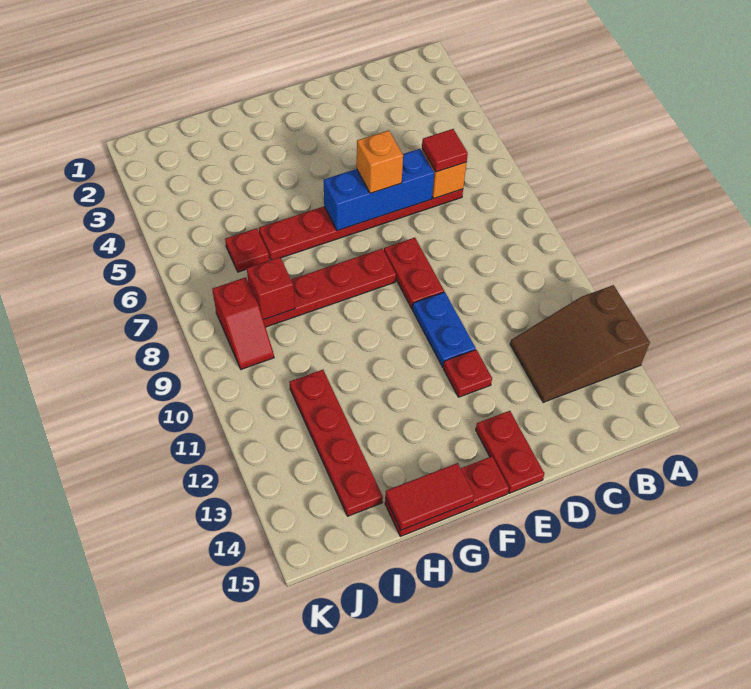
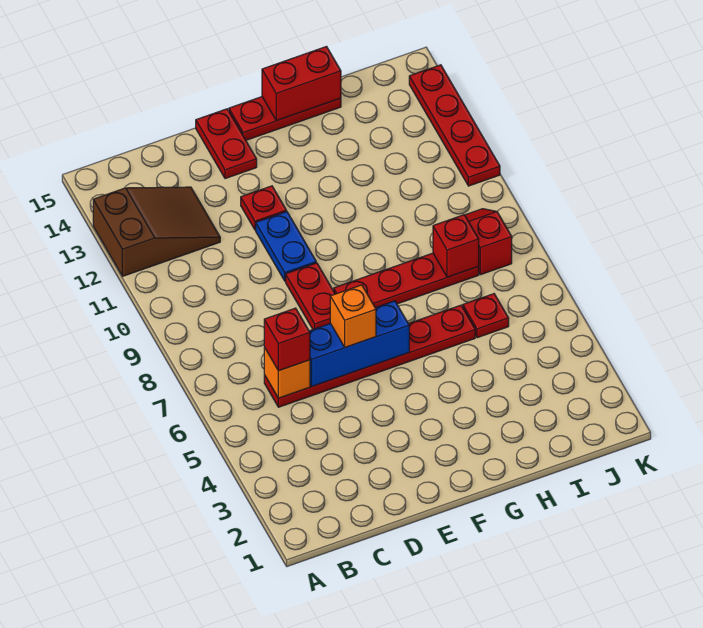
red 1x1 tile [422,129,468,172] -> red 1x1 brick [264,308,310,371]
red 1x2 tile [385,463,474,530] -> red 1x2 brick [262,47,341,121]
red 1x4 plate [289,370,383,516] -> red 1x4 plate moved to [409,65,500,186]

